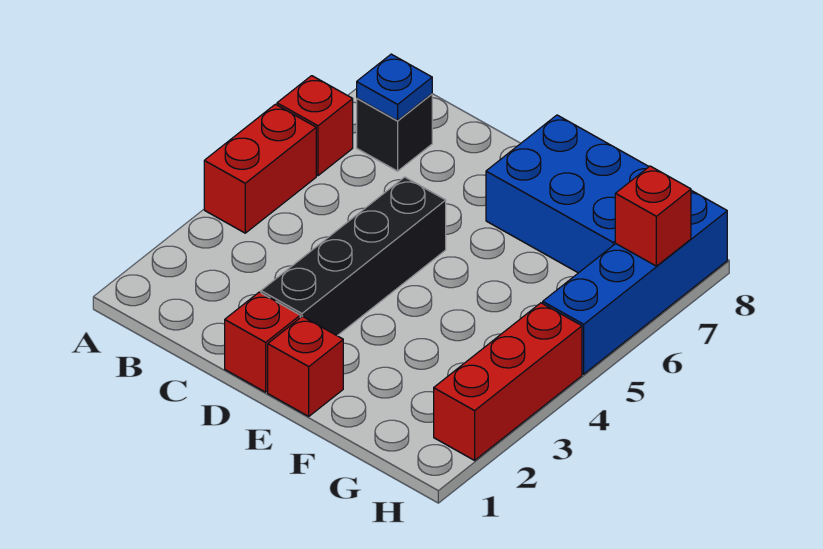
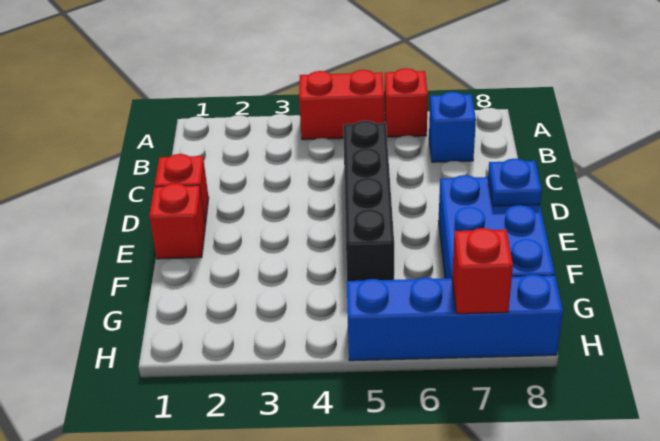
black 1x1 brick [357,94,432,171] -> blue 1x1 brick [429,92,476,162]
blue 1x1 plate [357,54,432,121] -> blue 1x1 plate moved to [488,159,542,206]
black 1x4 brick [261,177,446,336] -> black 1x4 brick turned to [343,121,394,281]
red 1x3 brick [434,303,582,460] -> none

